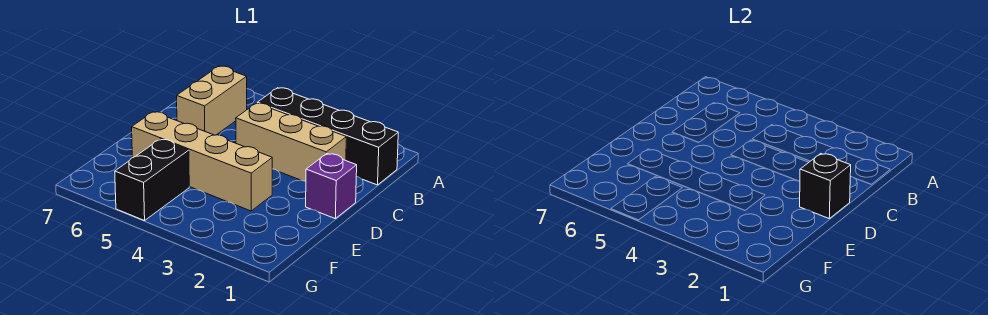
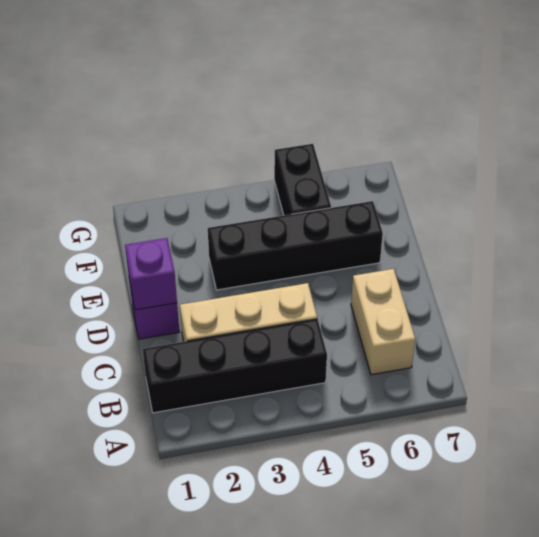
black 1x1 brick [800,154,851,218] -> purple 1x1 brick [125,238,177,310]
tan 1x4 brick [132,112,272,211] -> black 1x4 brick [208,201,383,290]

